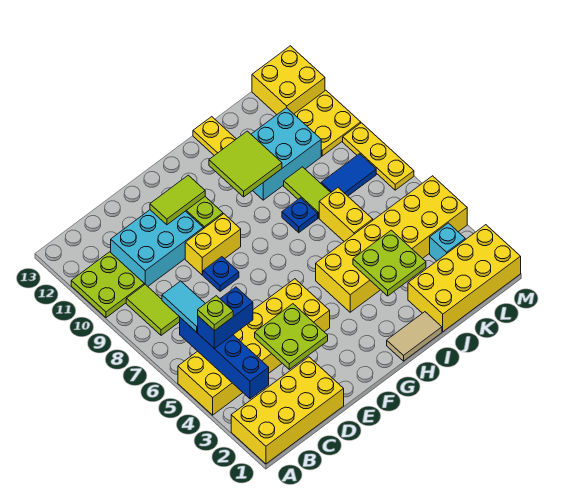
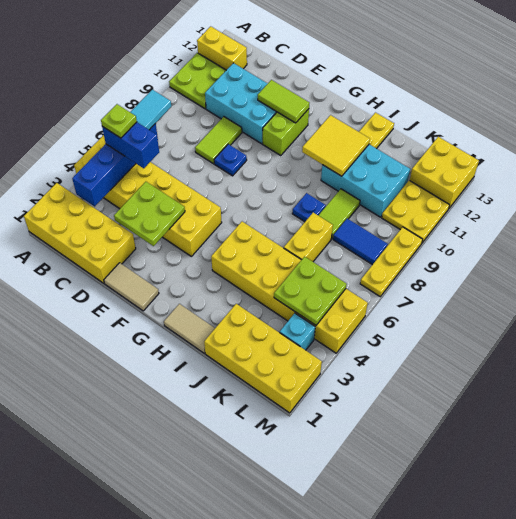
lime 1x2 tile [126,284,180,335] -> lime 1x2 tile moved to [195,117,242,164]
none -> tan 1x2 tile [104,263,159,311]
yellow 1x2 brick [185,214,241,275] -> yellow 1x2 brick moved to [197,26,247,70]
lime 2x2 tile [209,131,282,197] -> yellow 2x2 tile [302,115,370,176]
lime 2x2 plate [353,230,426,296] -> lime 2x2 plate moved to [274,257,347,325]

